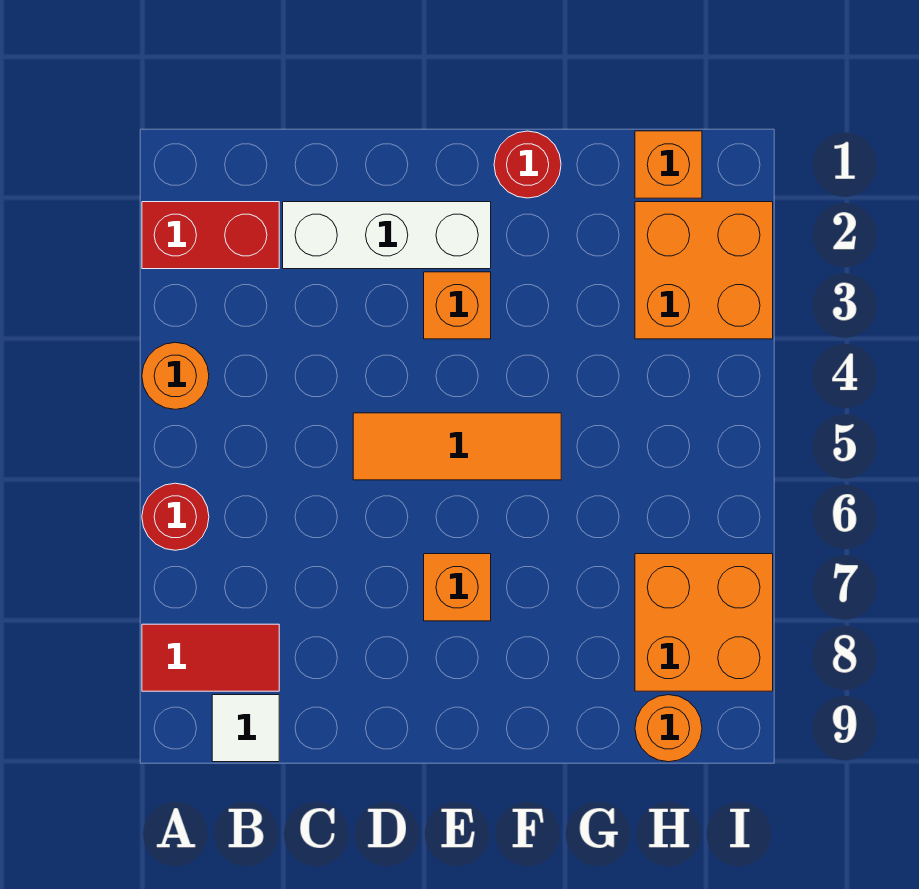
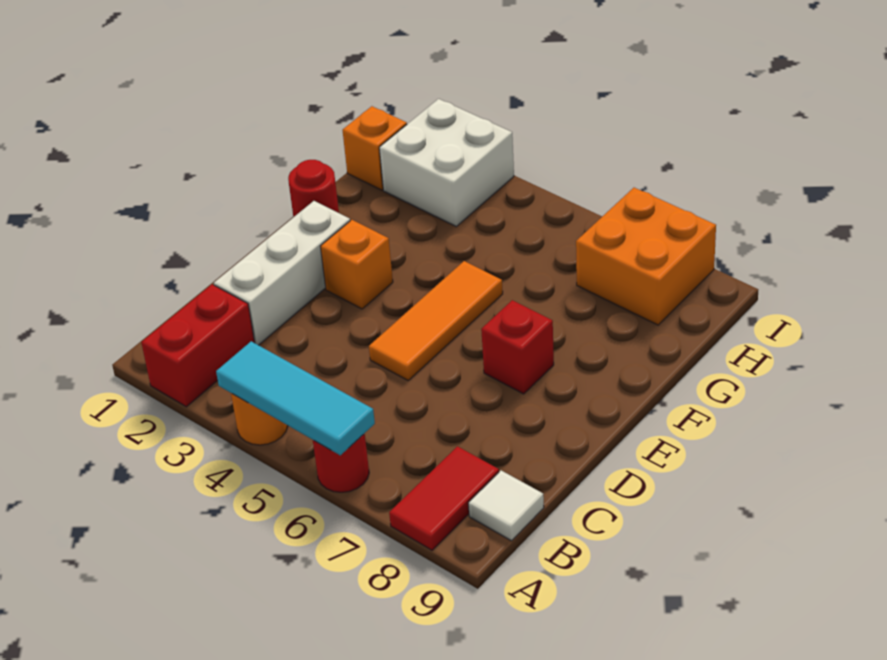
none -> cyan 1x3 tile [216,341,375,455]
orange 1x1 brick [424,554,491,621] -> red 1x1 brick [481,300,554,394]
orange 2x2 brick [635,202,773,339] -> white 2x2 brick [379,99,514,226]
orange 1x1 round brick [635,695,702,762] -> none

